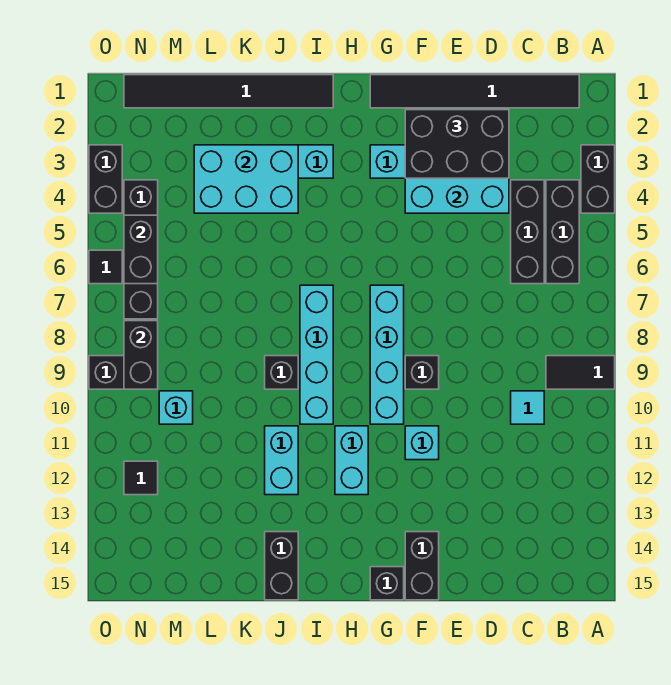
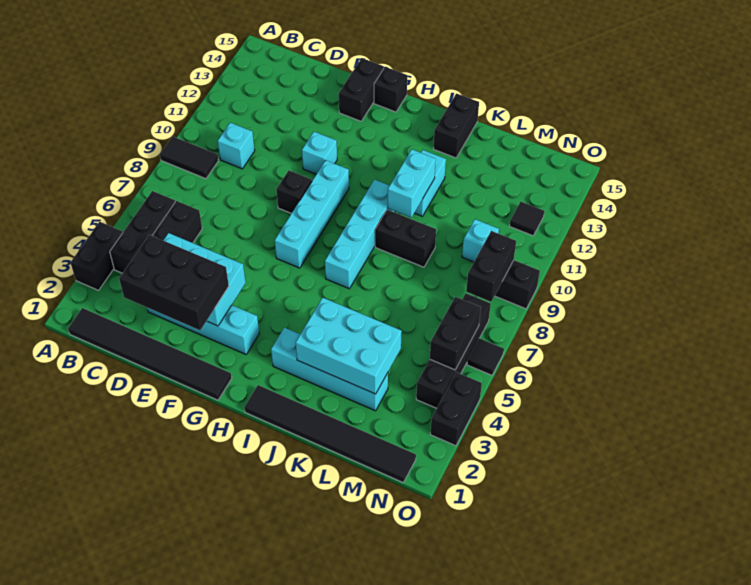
cyan 1x1 tile [511,391,544,424] -> cyan 1x1 brick [218,123,255,169]
cyan 1x2 brick [335,426,368,495] -> cyan 1x2 brick moved to [388,150,436,218]
black 1x1 brick [265,356,298,389] -> black 1x2 brick [375,210,436,267]

